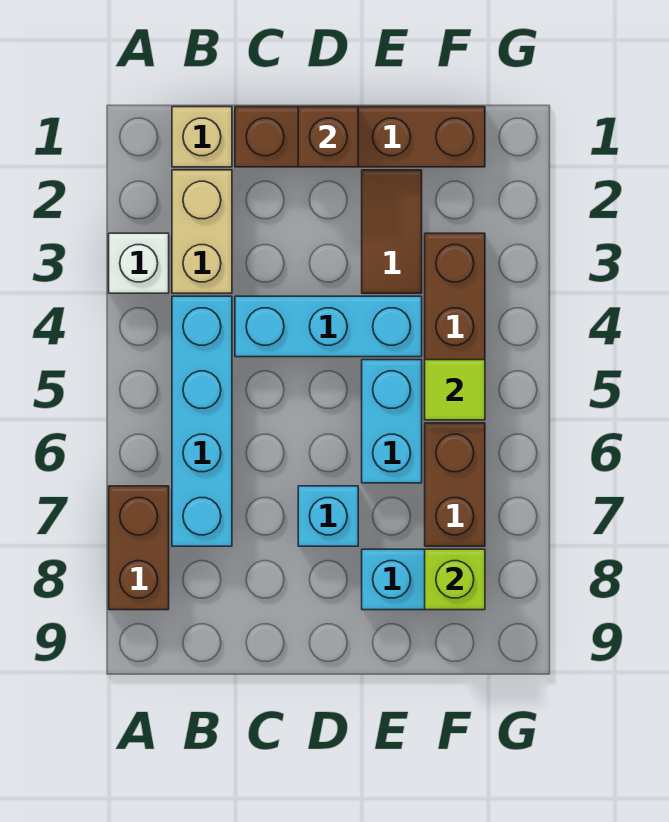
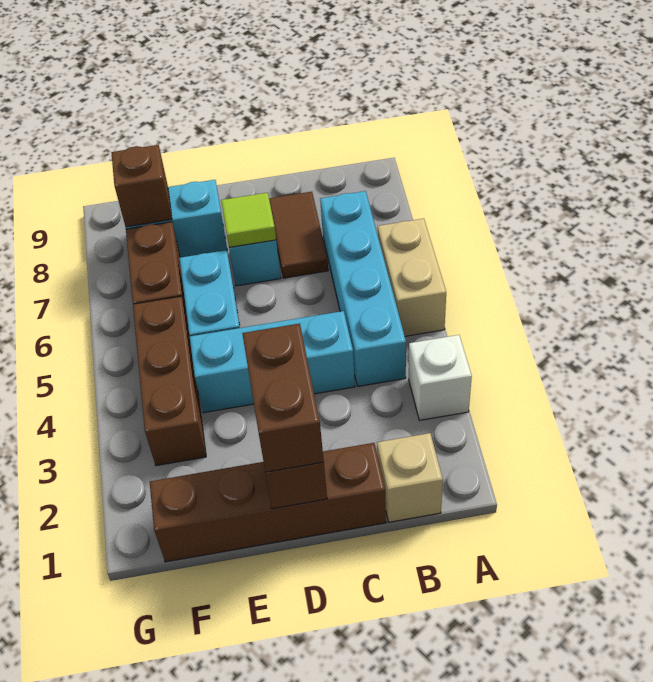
brown 1x2 brick [109,486,169,610] -> brown 1x2 brick moved to [242,323,324,472]
tan 1x2 brick [172,170,232,293] -> tan 1x2 brick moved to [378,219,446,336]
brown 1x2 tile [362,170,422,293] -> brown 1x2 tile moved to [269,192,328,278]
lime 1x1 tile [425,360,485,420] -> lime 1x1 tile moved to [221,193,276,247]
lime 1x1 brick [425,549,485,610] -> brown 1x1 brick [111,145,172,227]

